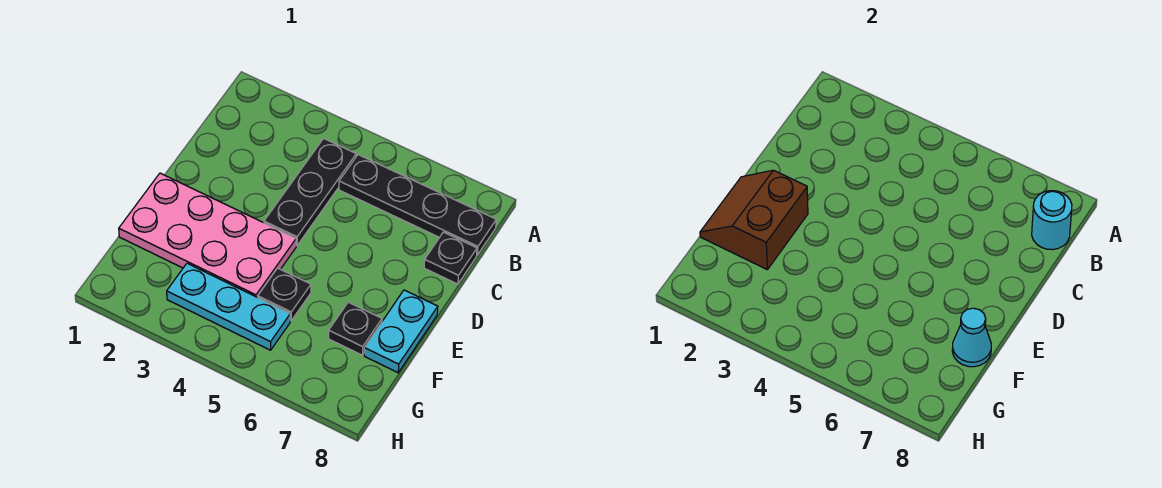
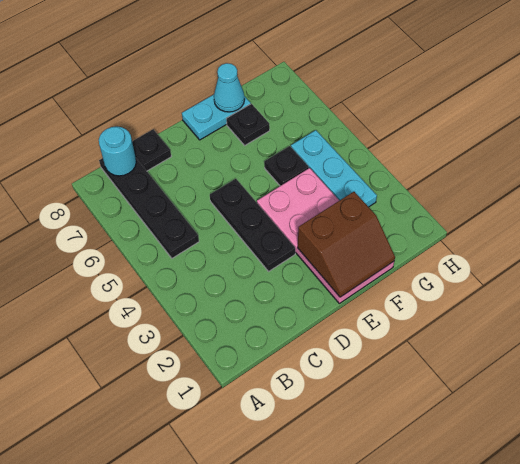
black 1x3 plate [264,138,356,246] -> black 1x3 plate turned to [210,179,295,271]

